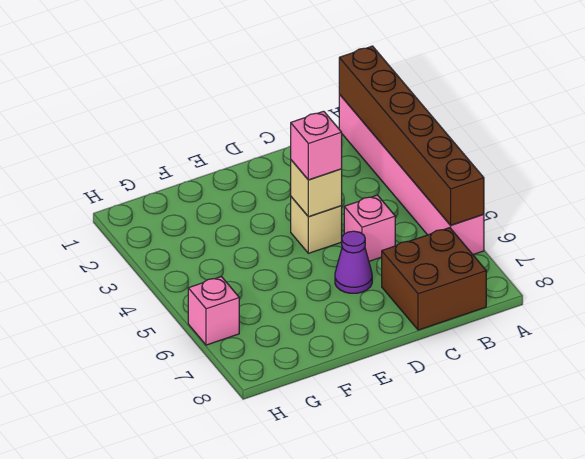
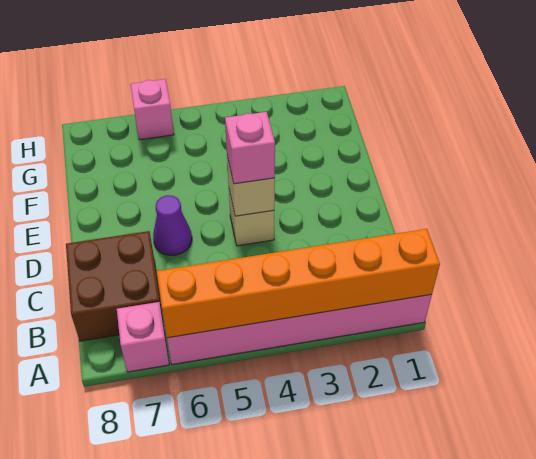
brown 1x6 brick [339,46,484,225] -> orange 1x6 brick [157,229,440,338]
pink 1x1 brick [344,195,395,261] -> pink 1x1 brick moved to [117,302,169,372]

